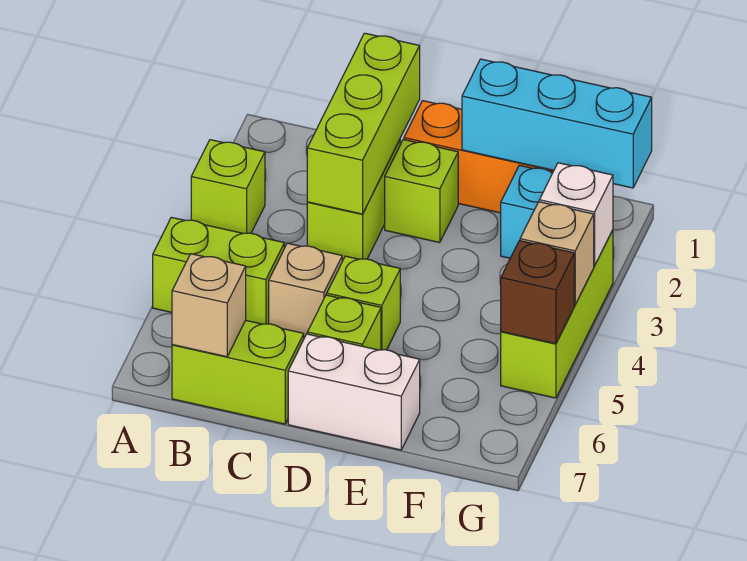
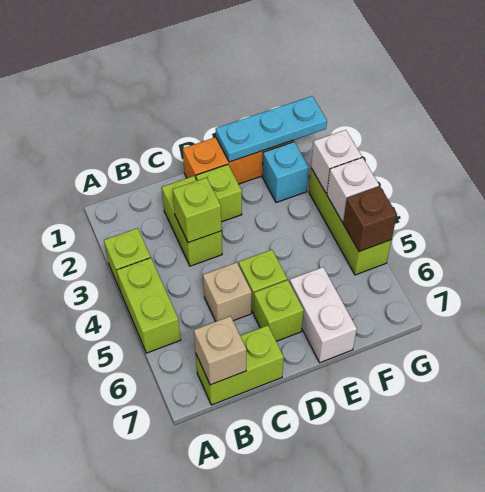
lime 1x2 brick [153,217,284,324] -> lime 1x2 brick turned to [117,258,181,353]
lime 1x3 brick [307,33,420,214] -> lime 1x1 brick [172,177,222,243]
white 1x2 brick [288,334,420,450] -> white 1x2 brick turned to [290,267,357,363]
cyan 1x3 brick [462,59,652,188] -> cyan 1x3 plate [216,96,327,162]
tan 1x1 brick [520,202,594,305] -> white 1x1 brick [327,158,379,222]

